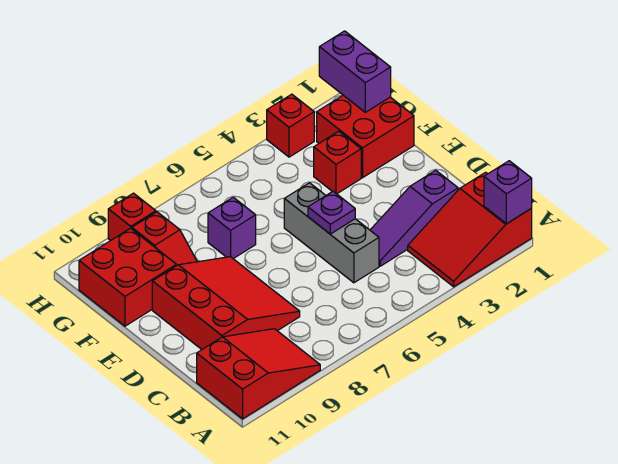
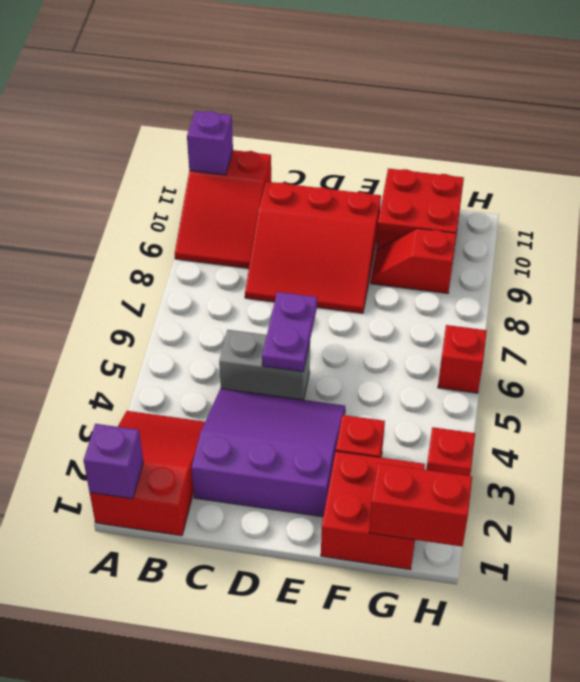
purple 1x3 slope [370,170,458,266] -> purple 3x3 slope [192,389,345,517]
grey 1x3 brick [284,183,379,283] -> grey 1x2 brick [219,330,310,400]
purple 1x1 plate [308,191,355,234] -> purple 1x2 plate [262,292,317,372]
purple 1x1 brick [208,197,256,259] -> purple 1x1 brick moved to [187,111,233,175]
purple 1x2 brick [319,31,391,112] -> red 1x2 brick [369,463,472,547]
red 1x1 brick [108,193,156,240] -> red 1x1 brick moved to [438,325,487,393]

